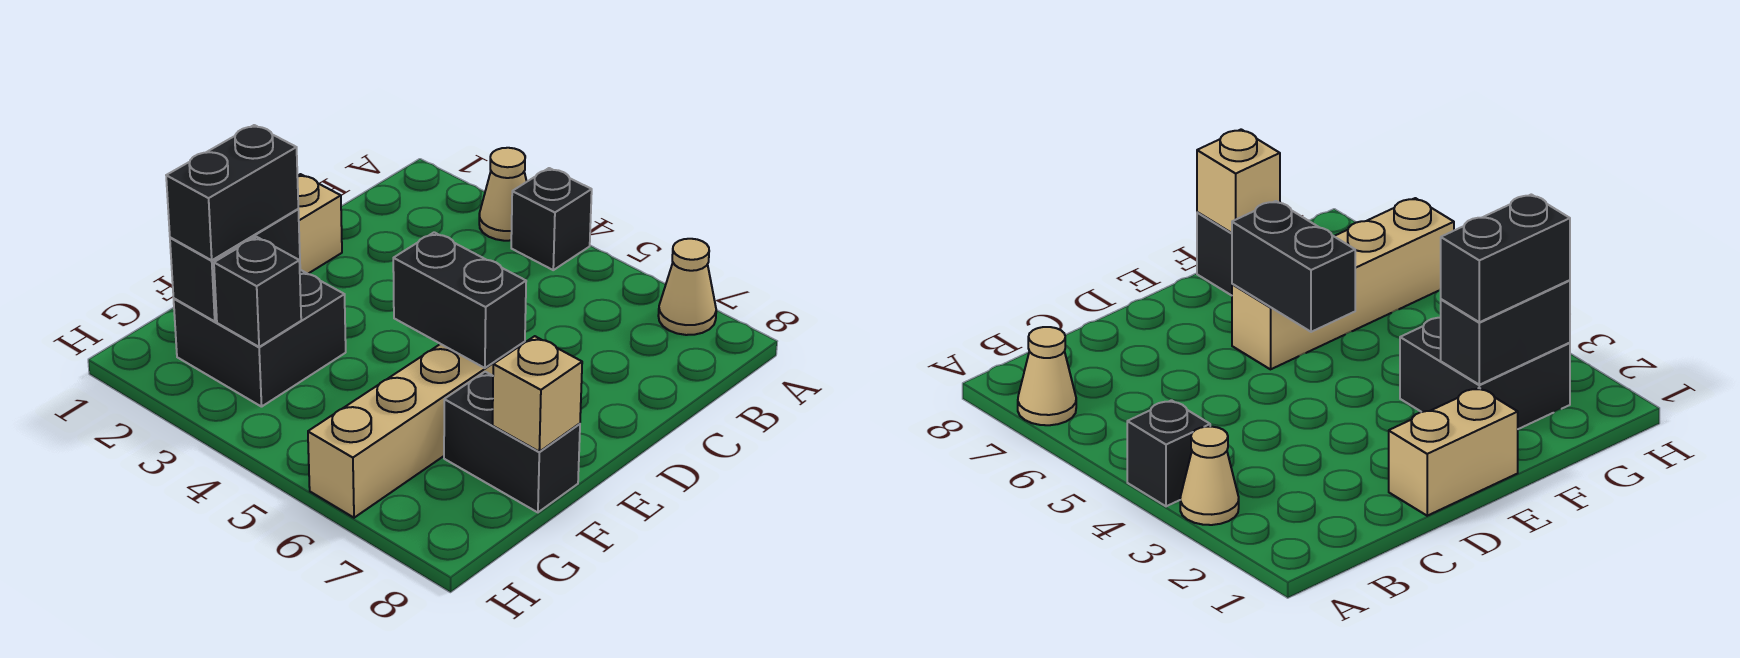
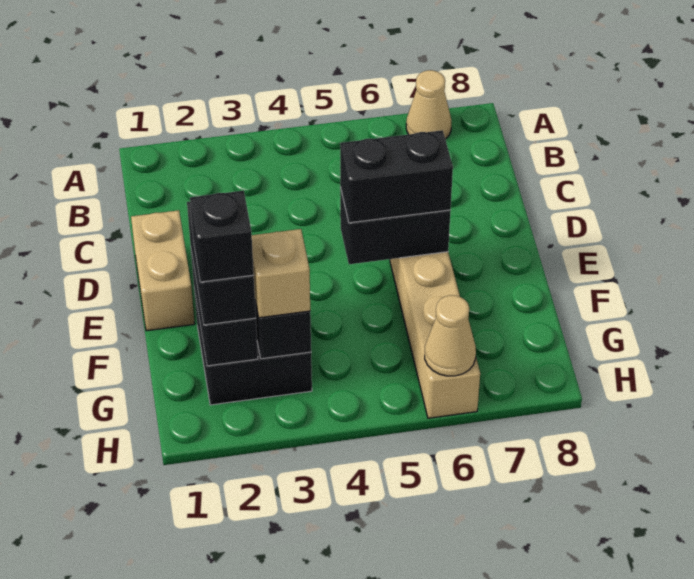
tan 1x1 cone [479,148,527,241] -> tan 1x1 cone moved to [425,295,476,376]
black 1x1 brick [511,168,592,270] -> black 1x1 brick moved to [190,191,254,282]
black 1x2 brick [444,372,580,512] -> black 1x2 brick moved to [340,130,453,223]
tan 1x1 brick [493,336,582,452] -> tan 1x1 brick moved to [252,229,310,318]

